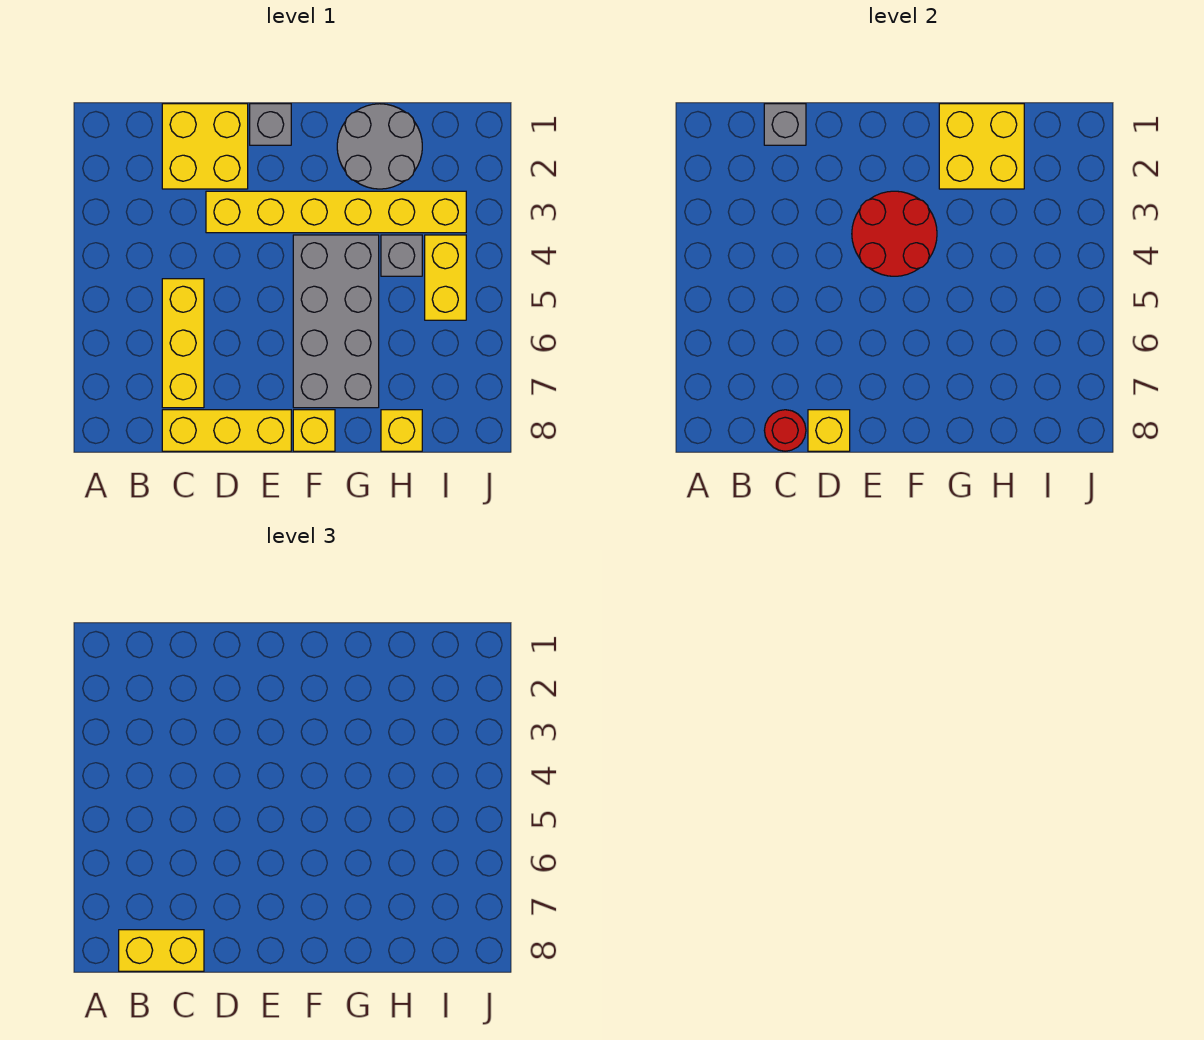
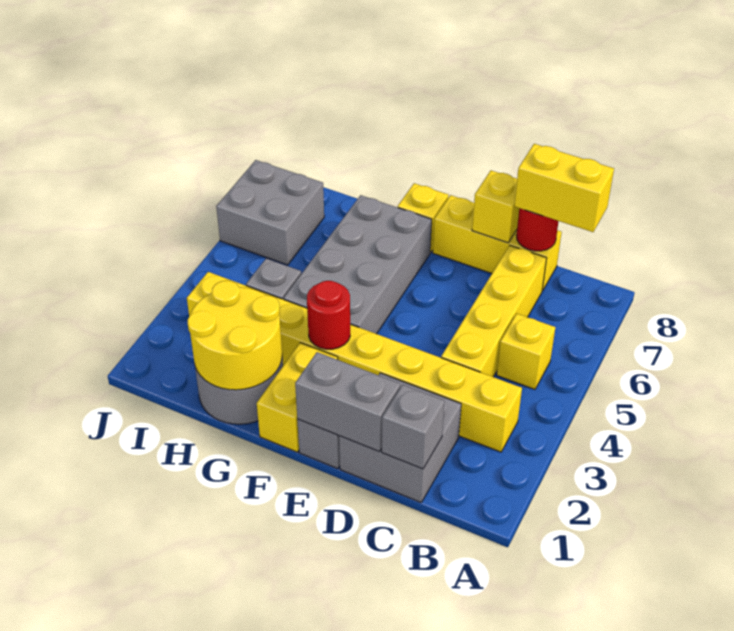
yellow 2x2 brick [162,104,248,189] -> grey 2x2 brick [339,373,461,502]
yellow 1x3 brick [162,279,204,408] -> yellow 1x4 brick [441,245,547,377]
none -> grey 1x2 brick [295,352,400,452]
yellow 1x6 brick [206,191,466,233] -> yellow 1x8 brick [187,272,522,452]
red 2x2 round brick [852,191,937,276] -> red 1x1 round brick [307,281,350,349]
yellow 2x2 brick [939,104,1024,189] -> yellow 2x2 round brick [188,281,282,390]
yellow 1x1 brick [381,410,422,451] -> yellow 1x1 brick moved to [497,314,555,389]
yellow 1x2 brick [425,235,466,320] -> yellow 1x2 brick moved to [257,343,338,452]
none -> grey 2x2 brick [216,160,324,265]

